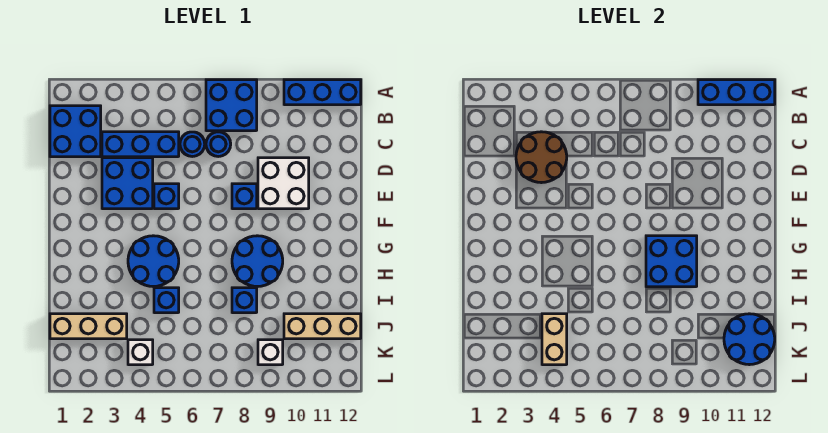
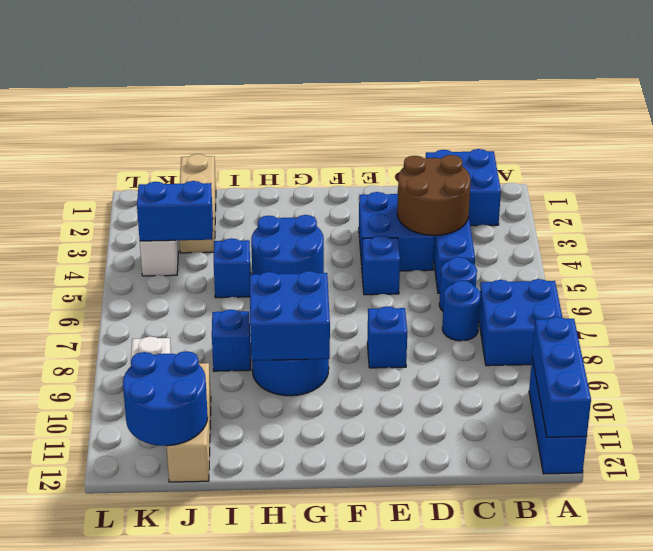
white 2x2 brick [258,158,309,209] -> none
tan 1x2 brick [542,314,567,365] -> blue 1x2 brick [137,181,213,241]

